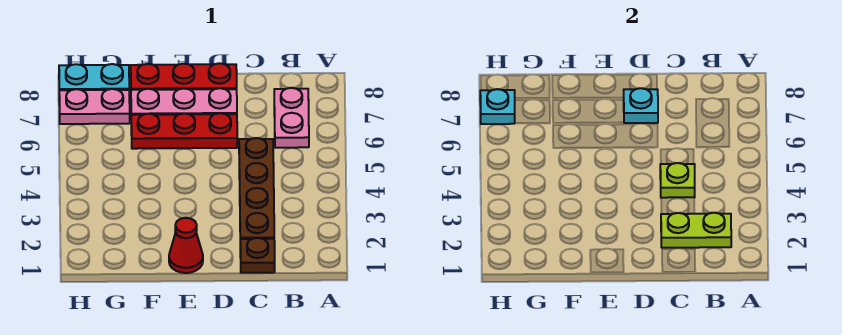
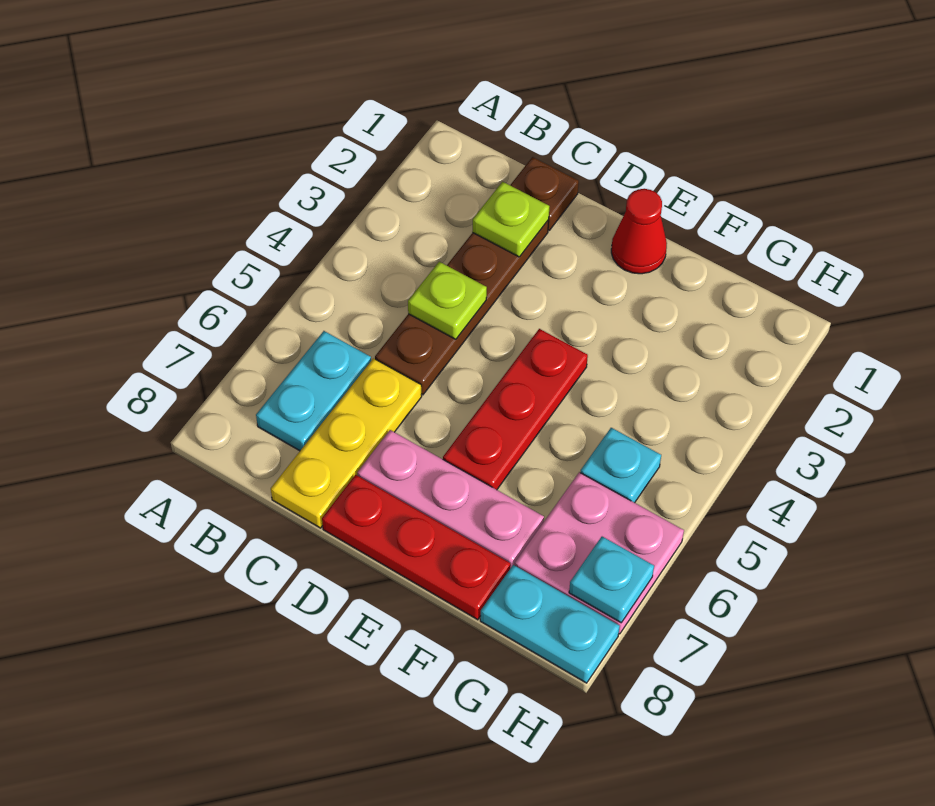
lime 1x2 plate [661,213,731,248] -> lime 1x1 plate [472,182,549,257]
pink 1x2 plate [274,88,309,148] -> cyan 1x2 plate [256,331,371,451]
none -> yellow 1x3 plate [271,358,422,528]
red 1x3 plate [131,113,237,149] -> red 1x3 plate turned to [443,329,588,490]
cyan 1x1 plate [624,88,658,123] -> cyan 1x1 plate moved to [580,428,661,503]
pink 1x2 plate [59,89,130,124] -> pink 2x2 plate [515,472,684,634]

